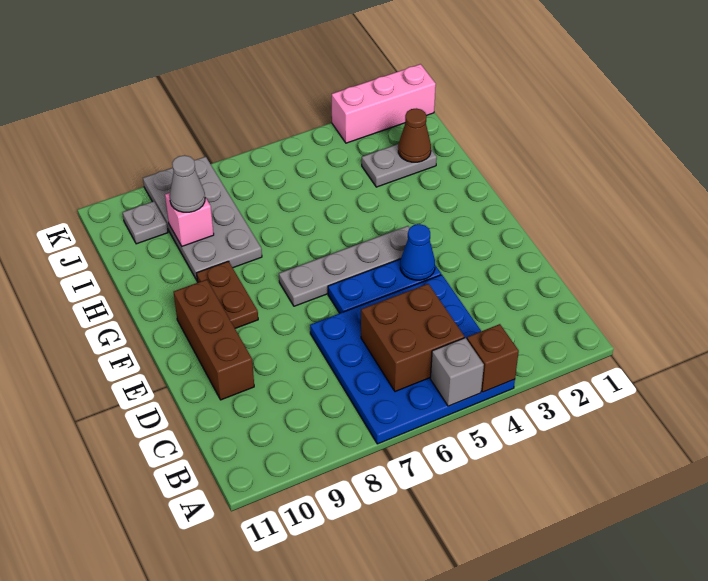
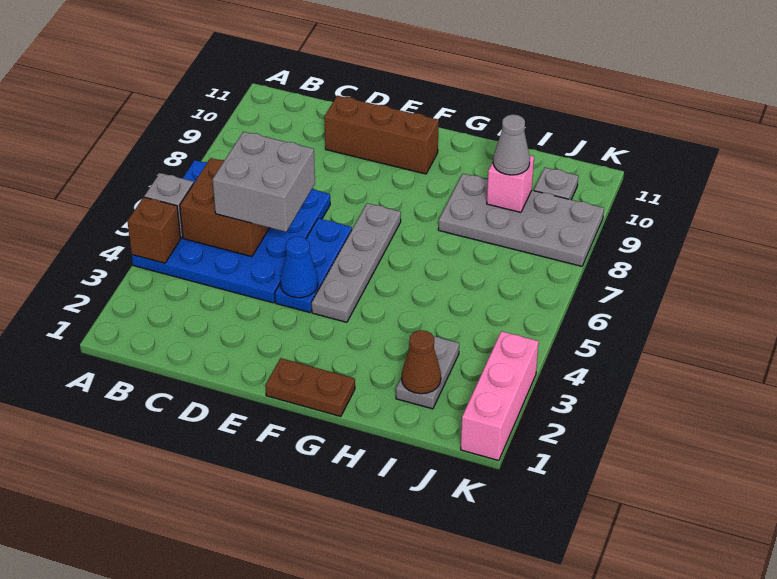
none -> grey 2x2 brick [213,132,315,232]
brown 1x2 plate [197,261,258,328] -> brown 1x2 plate moved to [265,358,355,417]

